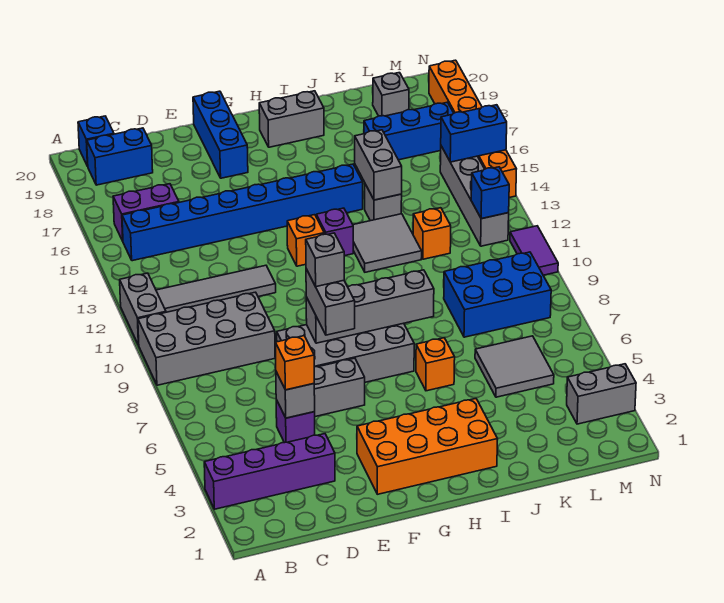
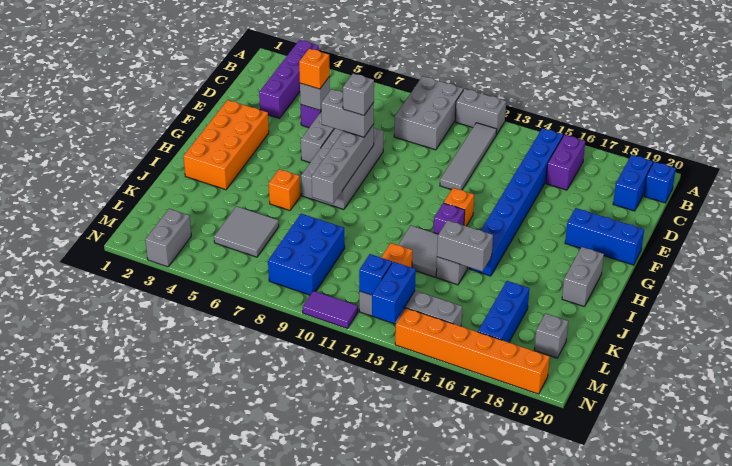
grey 2x4 brick [138,292,275,385] -> grey 2x3 brick [394,76,463,150]
blue 1x2 brick [441,105,507,162] -> blue 1x2 brick moved to [372,262,416,324]

